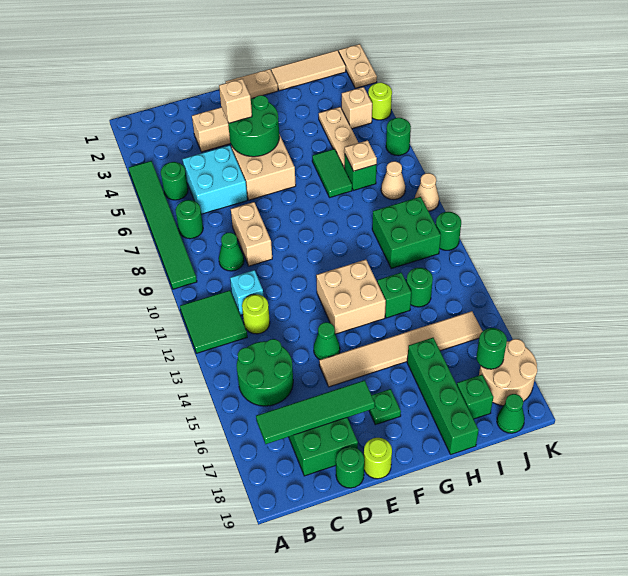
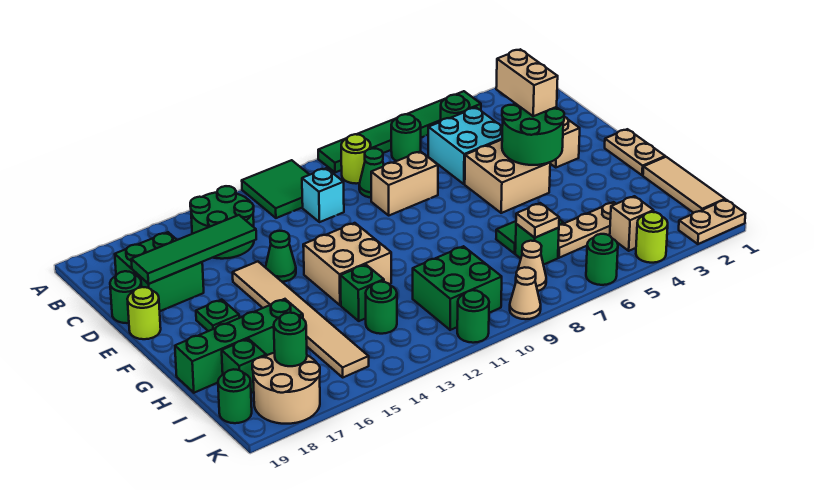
green 1x4 tile [256,380,375,444] -> green 1x4 tile turned to [131,215,256,284]
lime 1x1 round brick [242,294,270,334] -> lime 1x1 round brick moved to [341,134,371,184]
tan 1x1 brick [219,79,252,123] -> tan 1x2 brick [496,49,558,116]
green 1x1 cone [497,394,525,433] -> green 1x1 round brick [218,369,252,423]

